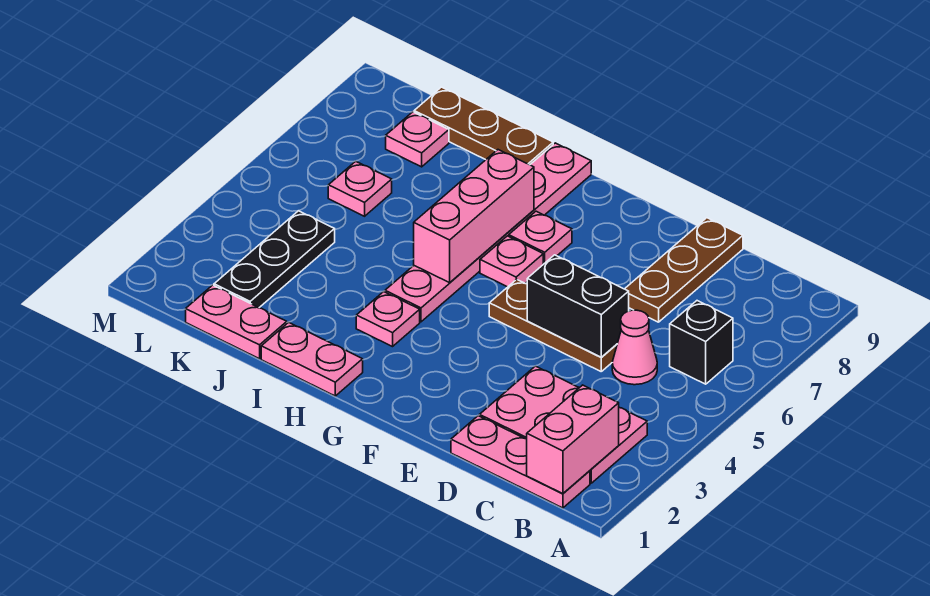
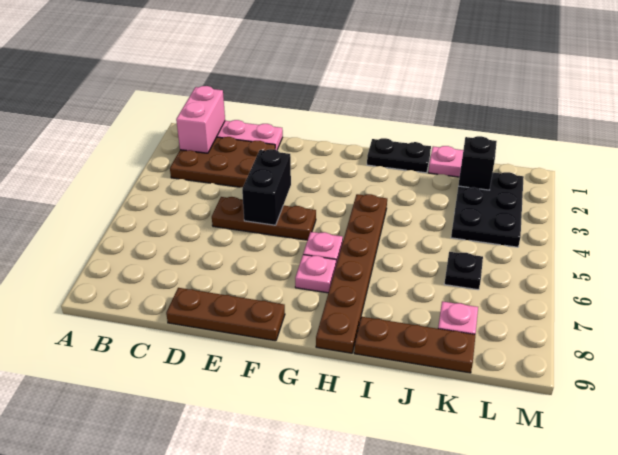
pink 2x3 plate [480,366,647,483] -> brown 2x3 plate [170,137,275,187]
black 1x1 brick [670,301,733,384] -> black 1x1 brick moved to [458,136,497,190]
pink 1x1 cone [612,310,657,385] -> none
black 1x2 brick [527,255,629,357] -> black 1x2 brick turned to [242,149,291,225]
brown 1x3 plate [625,218,743,322] -> brown 1x3 plate turned to [166,288,285,341]
pink 1x2 plate [261,322,363,396] -> black 1x2 plate [367,138,431,173]
pink 1x1 plate [356,292,420,347] -> none
pink 1x6 plate [385,143,591,322] -> brown 1x6 plate [316,194,387,353]
pink 1x3 brick [414,150,534,283] -> none
black 1x3 plate [214,211,335,308] -> black 2x3 plate [451,172,524,247]
pink 1x1 plate [328,161,392,216] -> black 1x1 plate [444,252,483,290]

